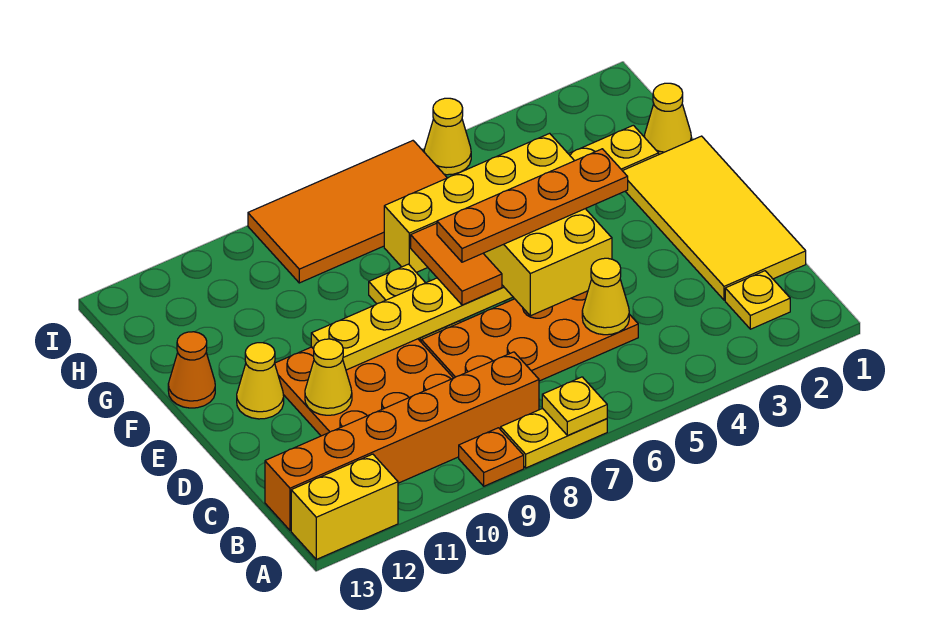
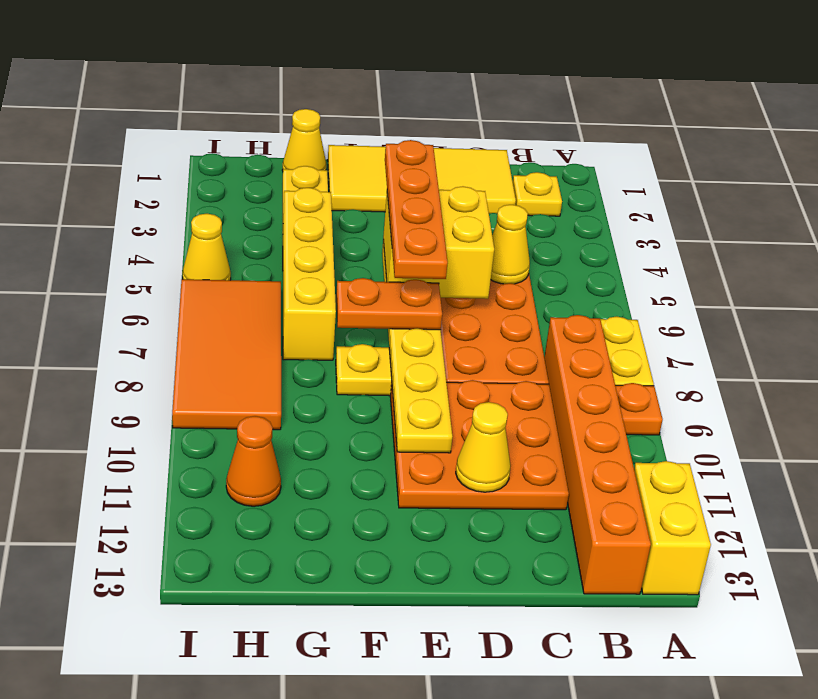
yellow 1x1 plate [542,377,607,436] -> none
orange 1x2 tile [411,223,502,305] -> orange 1x2 plate [336,278,442,330]
yellow 1x1 cone [237,343,284,419] -> none
orange 1x1 cone [168,332,215,408] -> orange 1x1 cone moved to [226,416,281,506]

